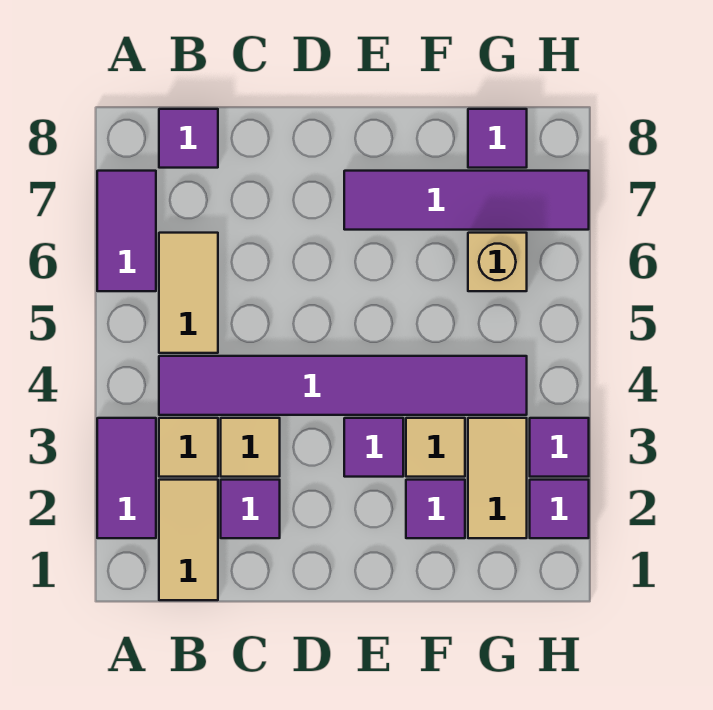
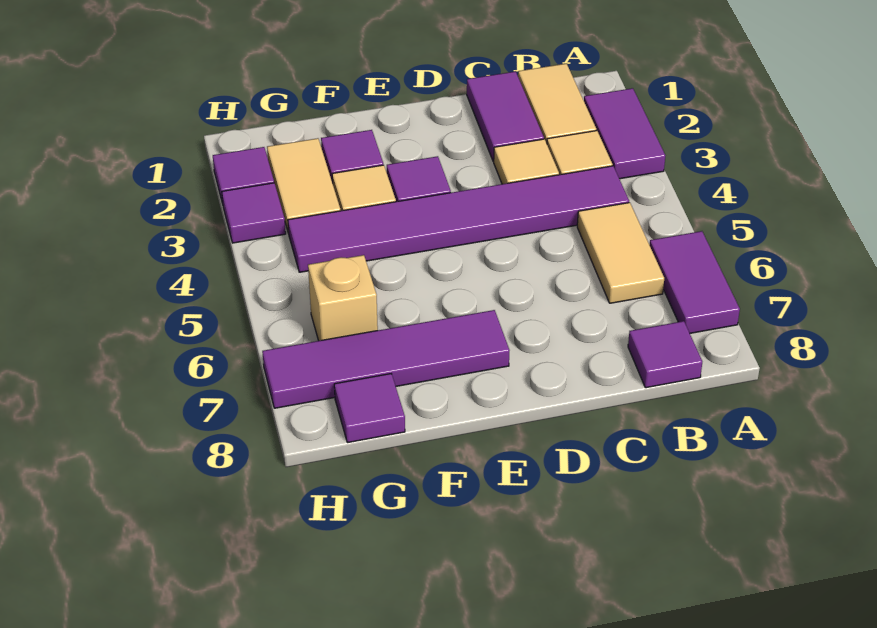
purple 1x1 tile [221,480,280,538] -> purple 1x2 tile [467,71,544,161]

